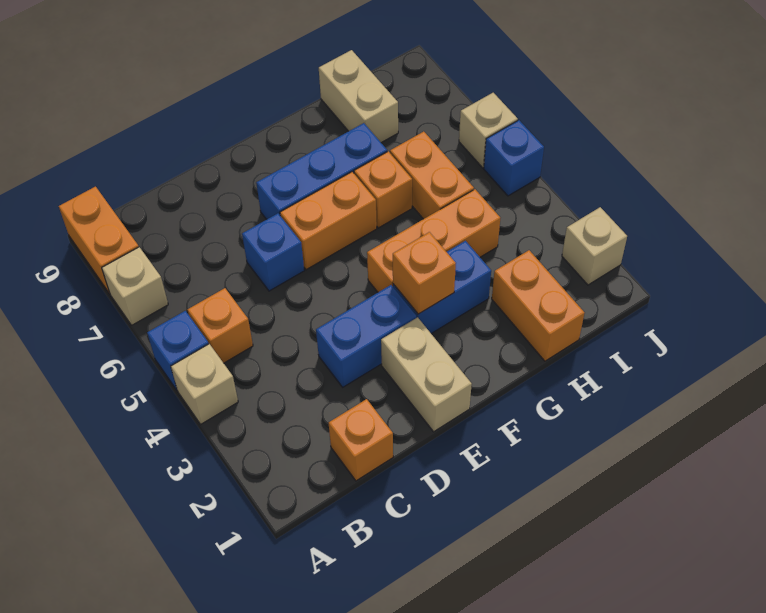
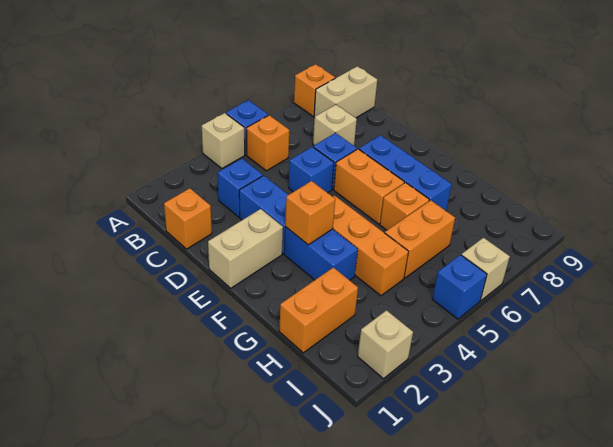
tan 1x1 brick [102,247,168,325] -> tan 1x1 brick moved to [313,105,357,146]
orange 1x2 brick [59,187,139,294] -> orange 1x1 brick [294,64,335,116]
none -> blue 1x1 brick [218,159,263,217]
none -> blue 1x1 brick [289,147,334,193]
tan 1x2 brick [319,50,398,143] -> tan 1x2 brick moved to [314,66,377,118]

